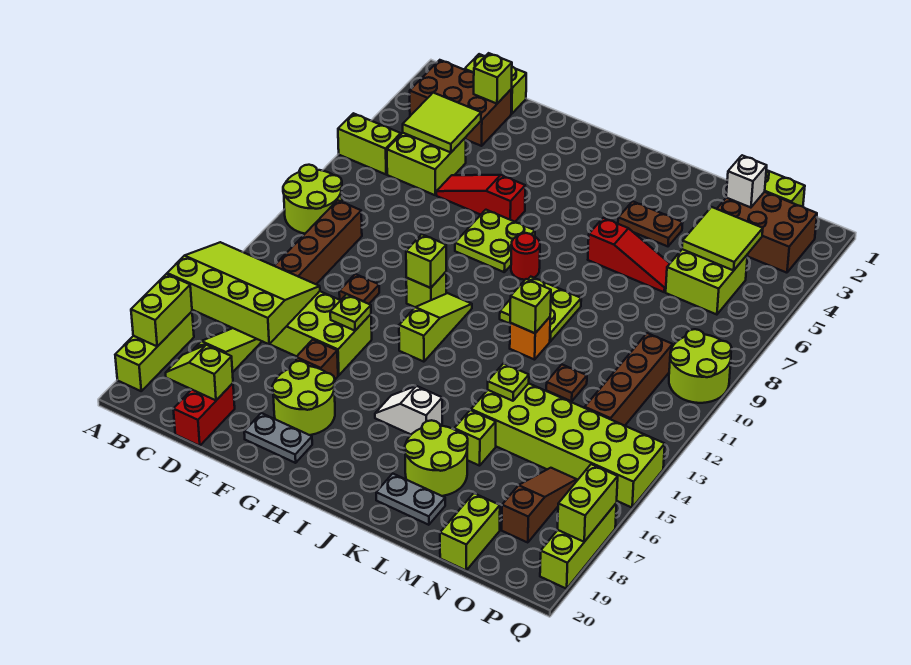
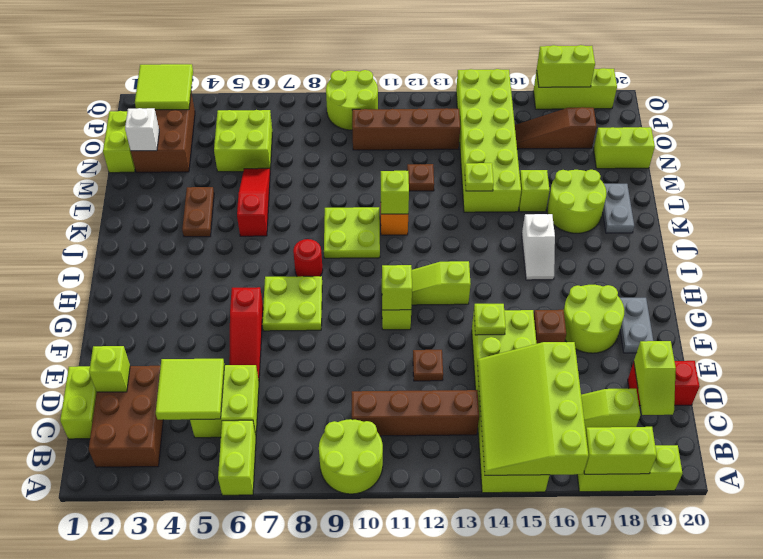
lime 2x2 tile [682,207,763,270] -> lime 2x2 tile moved to [135,64,193,110]

